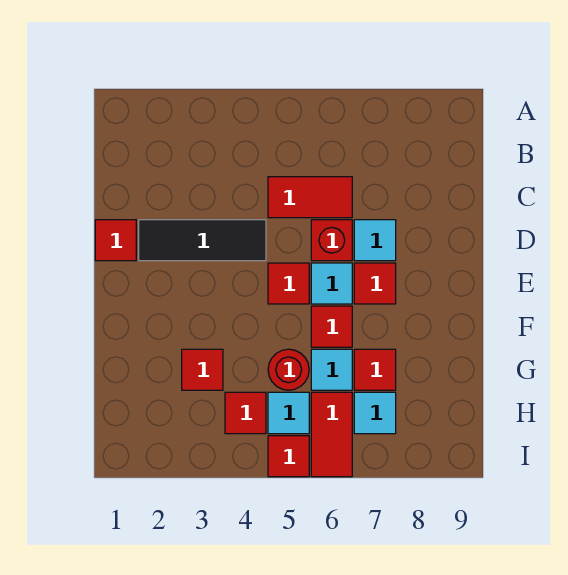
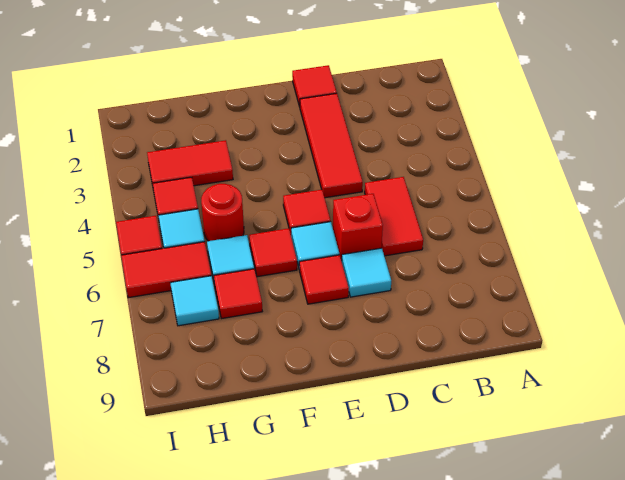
black 1x3 tile [139,220,266,261] -> red 1x3 tile [300,93,363,198]
red 1x1 tile [182,349,223,390] -> red 1x2 tile [147,140,233,186]

